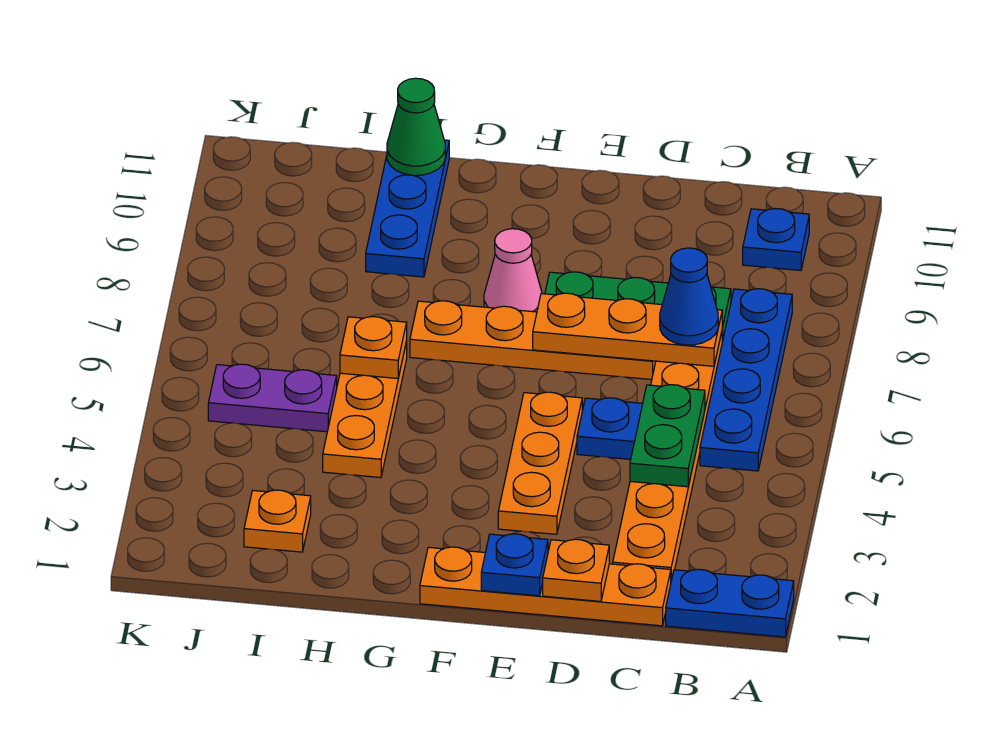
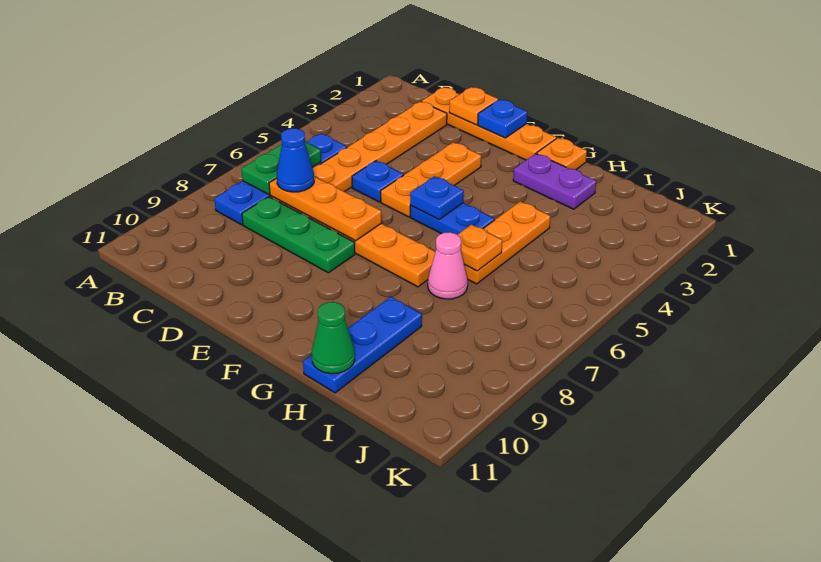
blue 1x2 plate [666,569,794,637] -> blue 1x2 plate moved to [410,203,494,235]
blue 1x1 plate [743,208,809,270] -> blue 1x1 plate moved to [410,176,464,219]
green 1x2 plate [630,385,705,487] -> green 1x2 plate moved to [241,142,321,194]
pink 1x1 cone [484,229,542,312] -> pink 1x1 cone moved to [428,232,468,299]
orange 1x1 plate [244,490,311,552] -> orange 1x1 plate moved to [537,138,587,170]
purple 1x2 plate [208,364,337,432] -> purple 1x2 plate moved to [513,153,596,209]

